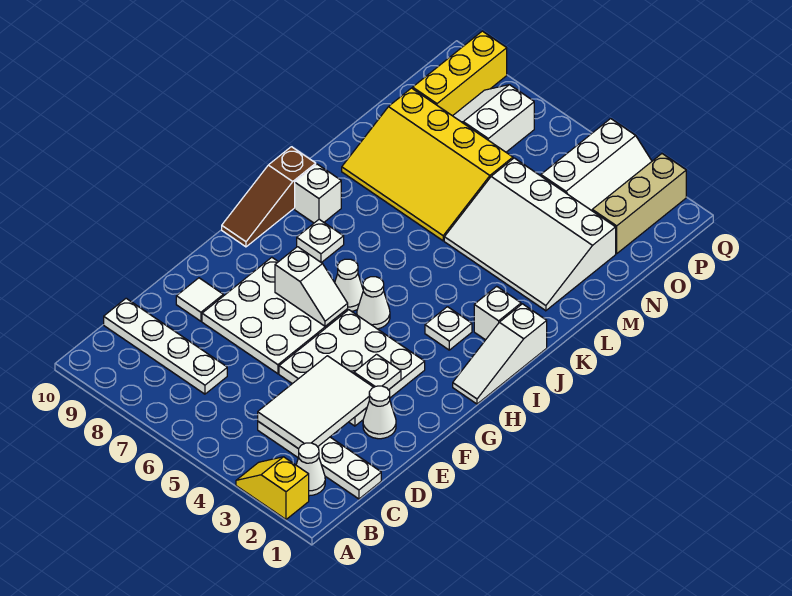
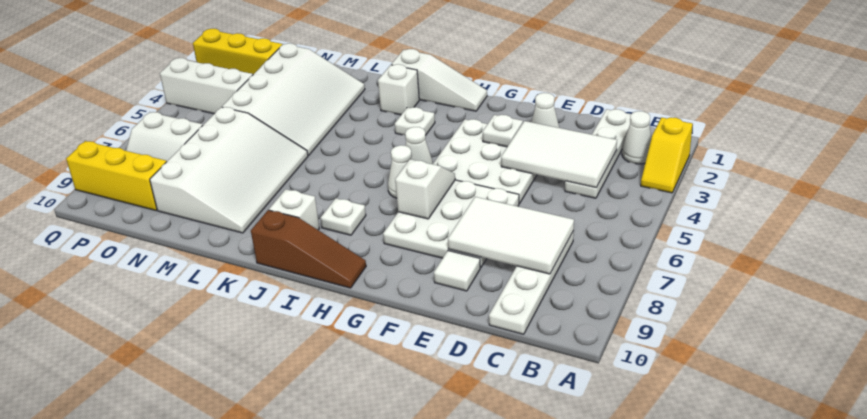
none -> white 2x3 tile [448,197,574,274]
yellow 3x4 slope [342,88,513,241] -> white 3x4 slope [150,107,308,233]
tan 1x3 brick [592,154,686,254] -> yellow 1x3 brick [193,29,282,74]

